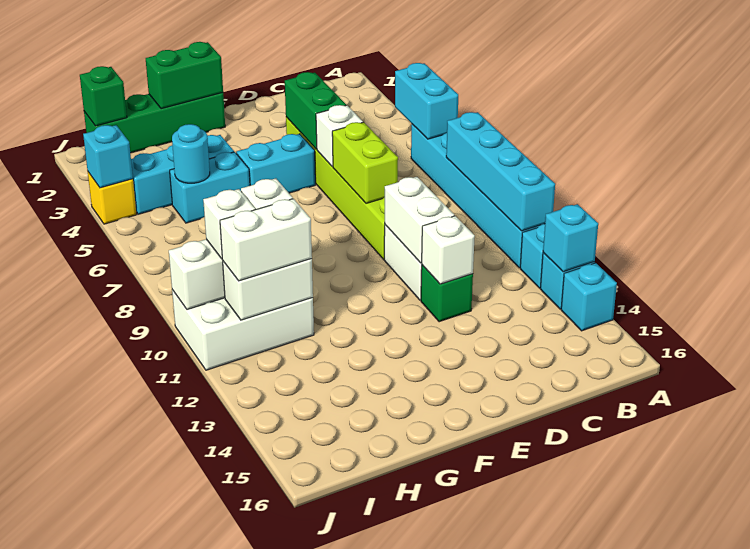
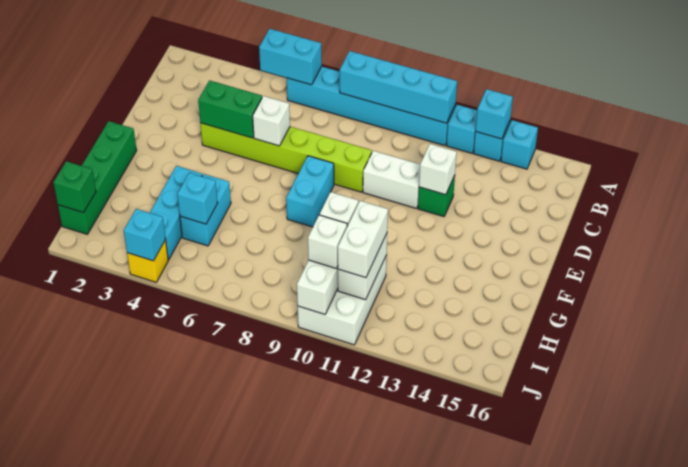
lime 1x2 brick [332,122,398,203] -> none
white 1x2 brick [385,177,454,263] -> none
cyan 1x2 brick [236,134,315,193] -> cyan 1x2 brick moved to [286,156,334,227]
green 1x2 brick [146,42,223,109] -> none
cyan 1x1 round brick [172,124,210,183] -> cyan 1x1 brick [177,173,217,224]

